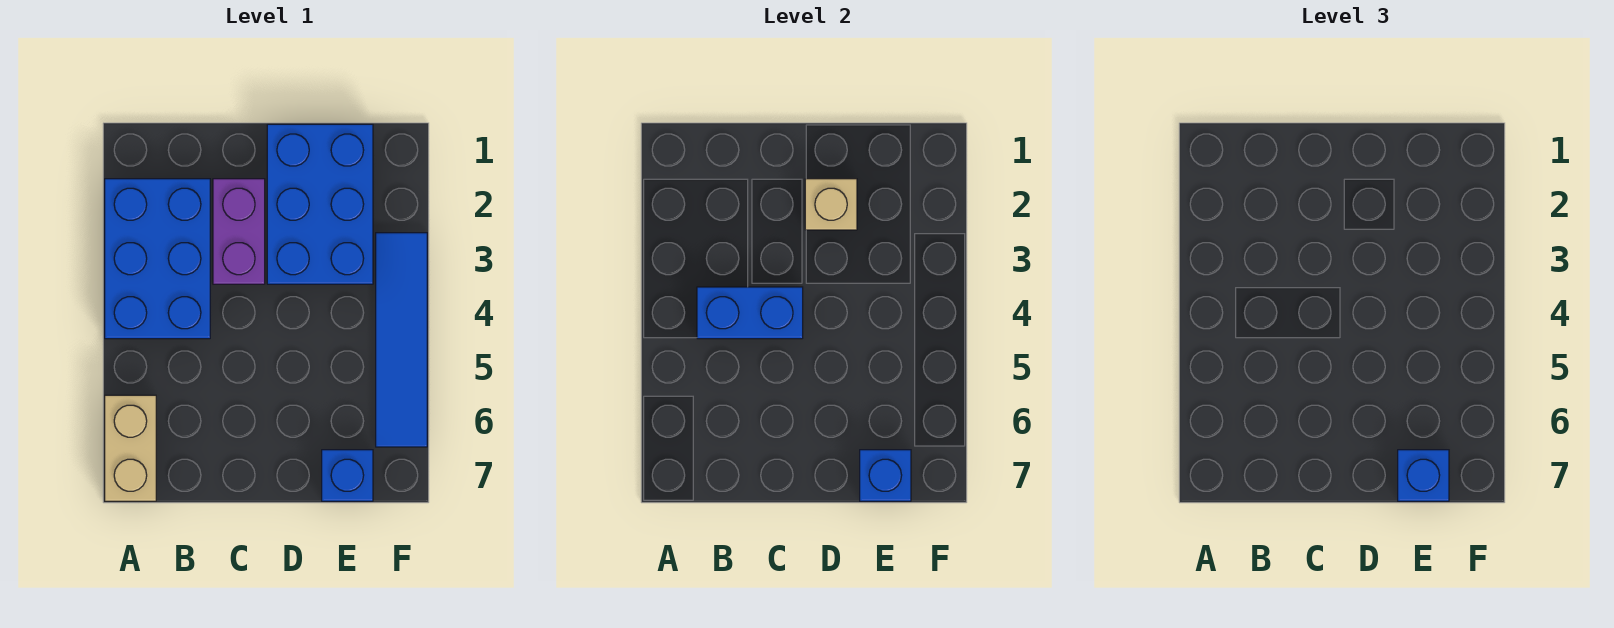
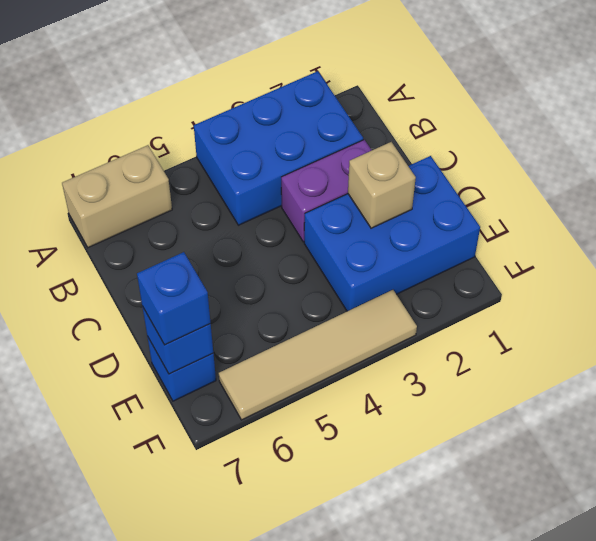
blue 1x2 brick [697,287,803,339] -> none
blue 1x4 tile [376,233,427,447] -> tan 1x4 tile [219,290,417,420]

